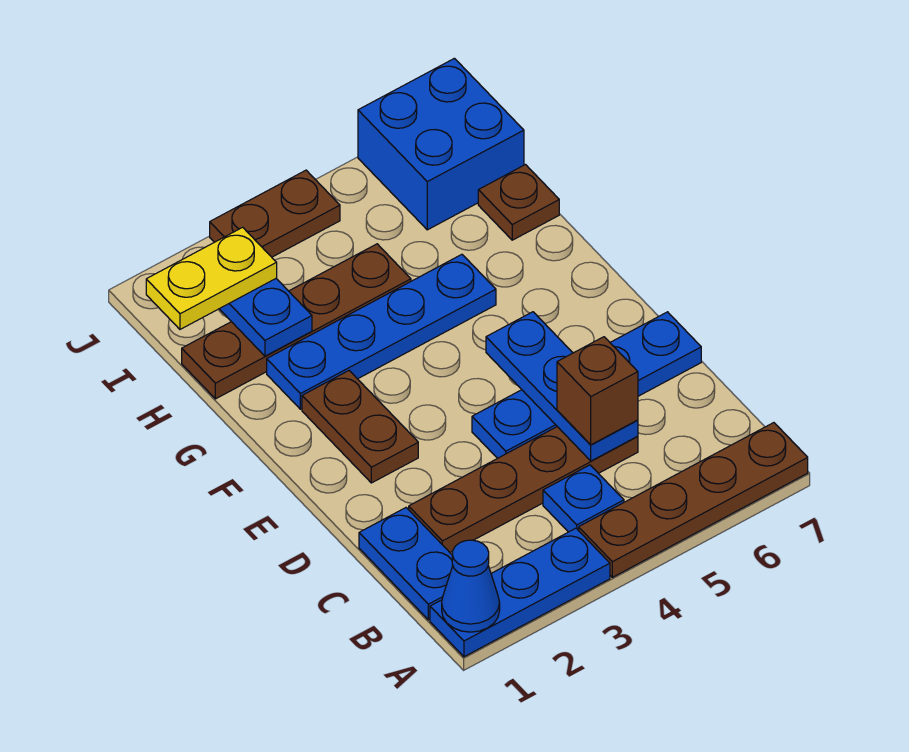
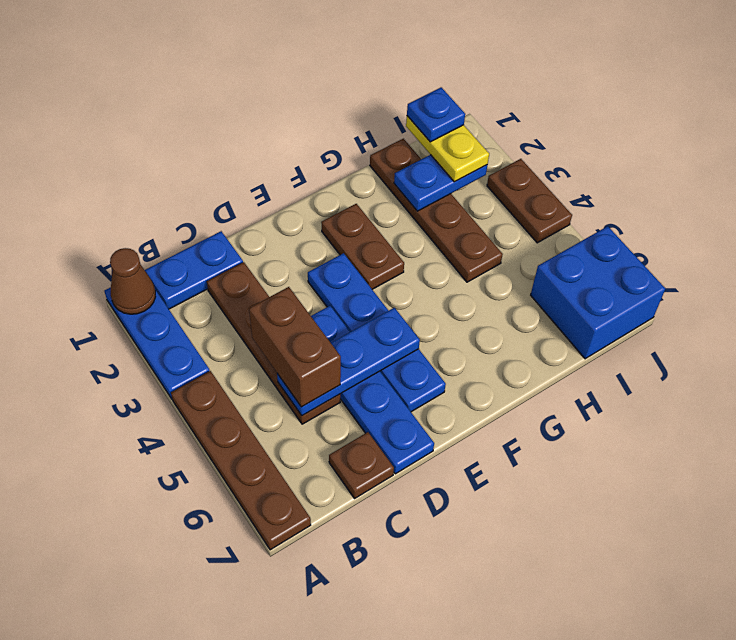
blue 1x1 cone [442,540,500,632] -> brown 1x1 cone [110,248,156,314]
blue 1x1 plate [543,465,624,532] -> blue 1x1 plate moved to [407,87,465,142]
brown 1x1 brick [557,337,638,445] -> brown 1x2 brick [249,287,341,407]
brown 1x2 plate [302,371,418,483] -> brown 1x2 plate turned to [321,204,404,289]
blue 1x4 plate [267,254,496,409] -> blue 1x4 plate moved to [308,253,446,412]
brown 1x1 plate [478,165,559,240] -> brown 1x1 plate moved to [329,432,394,498]

